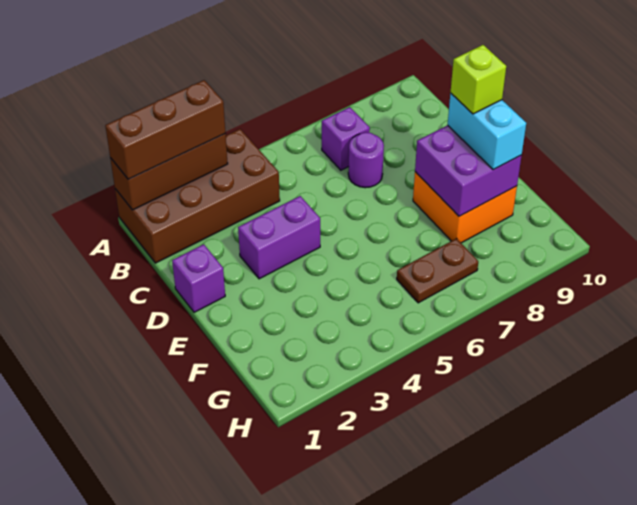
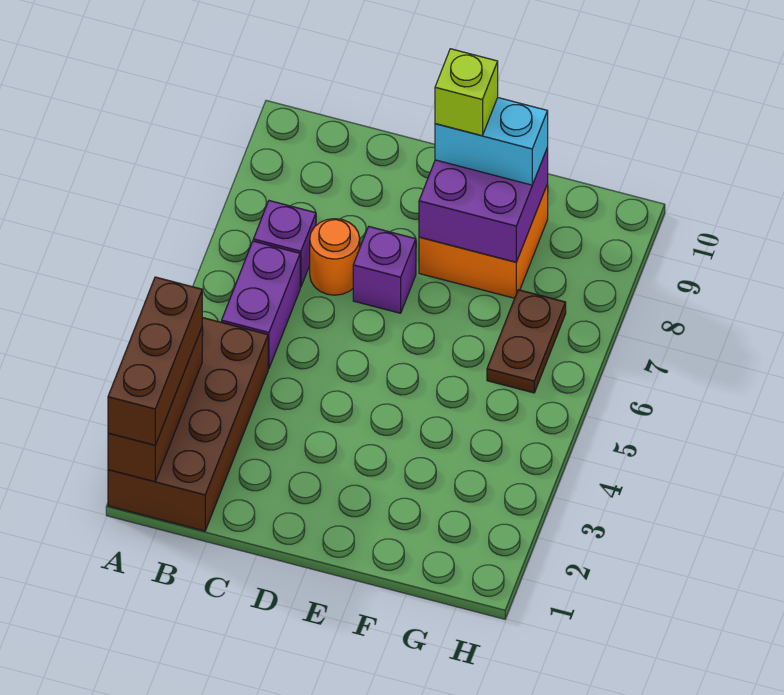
purple 1x1 round brick [348,132,384,188] -> orange 1x1 round brick [310,219,360,295]
purple 1x1 brick [172,244,225,312] -> purple 1x1 brick moved to [353,227,416,313]
purple 1x2 brick [238,196,320,279] -> purple 1x2 brick moved to [222,241,300,369]

